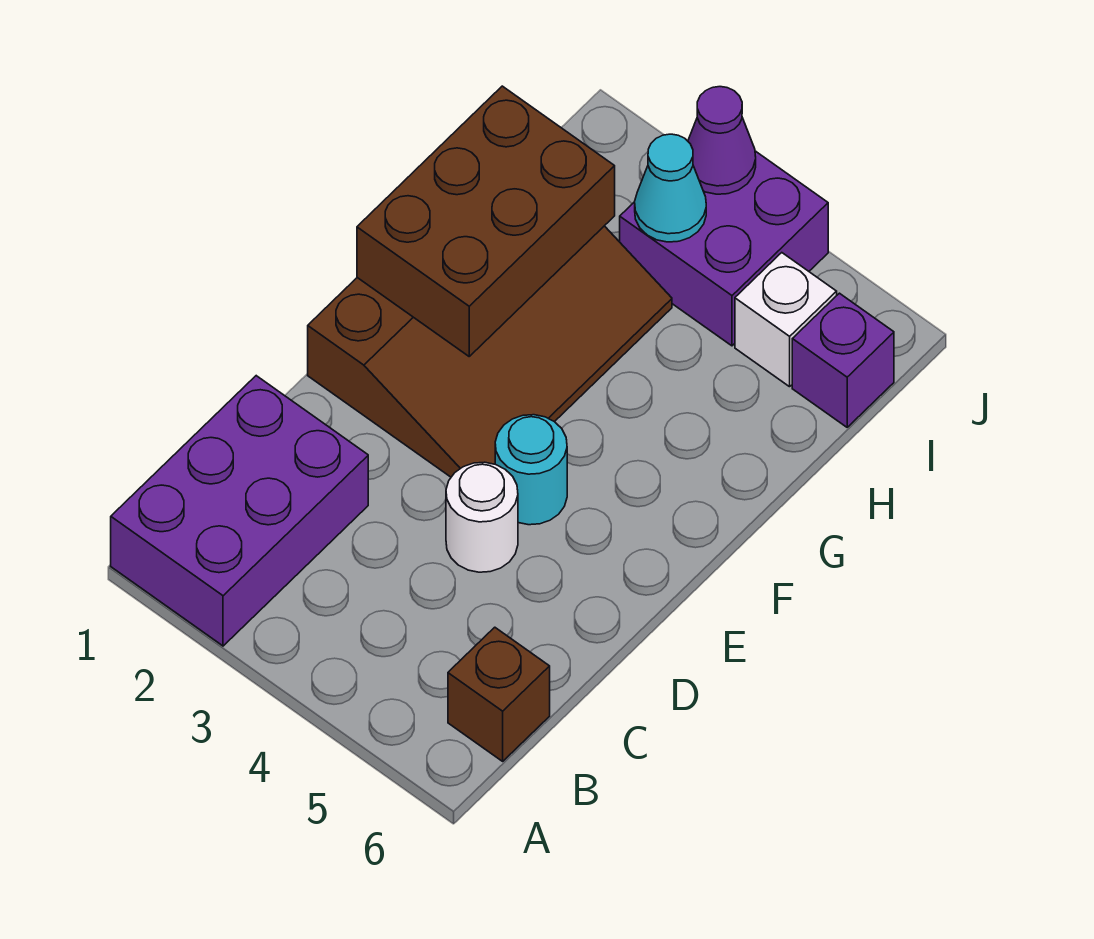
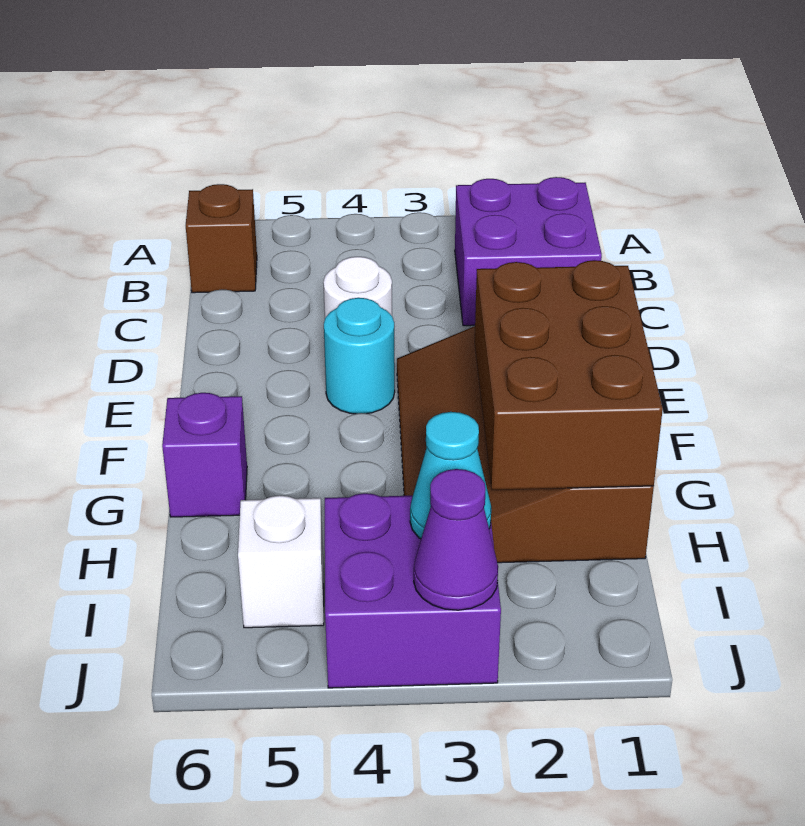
purple 2x3 brick [111,376,368,646] -> purple 2x2 brick [455,177,602,326]
purple 1x1 brick [792,293,894,427] -> purple 1x1 brick moved to [162,393,247,517]

